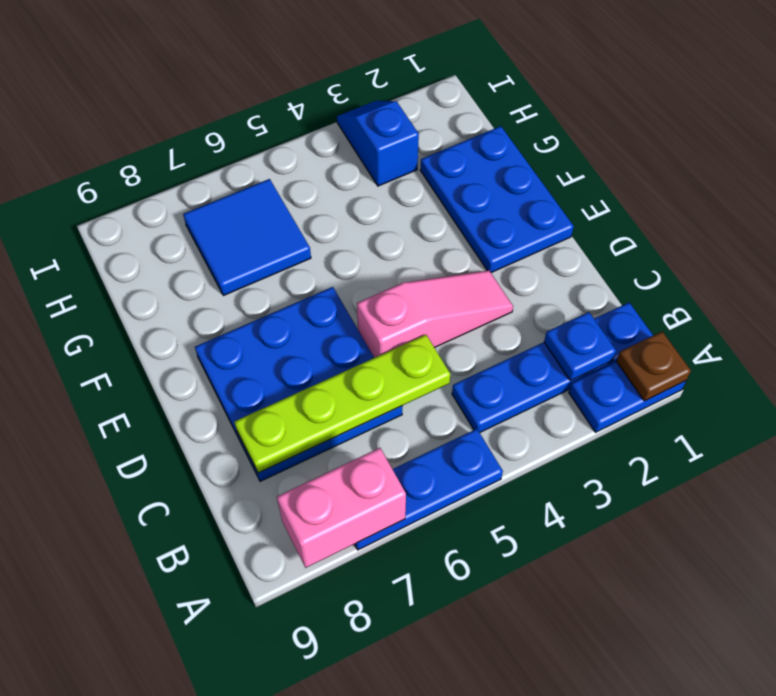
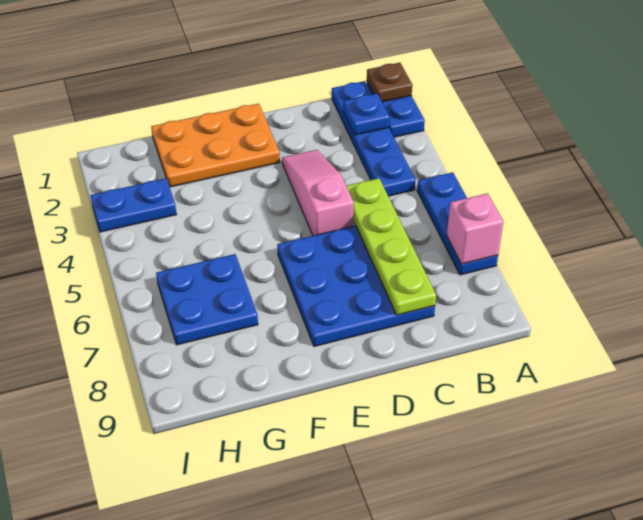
pink 1x2 brick [277,448,406,568] -> pink 1x1 brick [447,193,503,264]
blue 2x3 plate [420,126,574,273] -> orange 2x3 plate [151,104,280,187]
blue 2x2 tile [183,179,311,296] -> blue 2x2 plate [156,254,258,345]
blue 1x2 slope [337,101,419,186] -> blue 1x2 plate [90,178,177,232]

